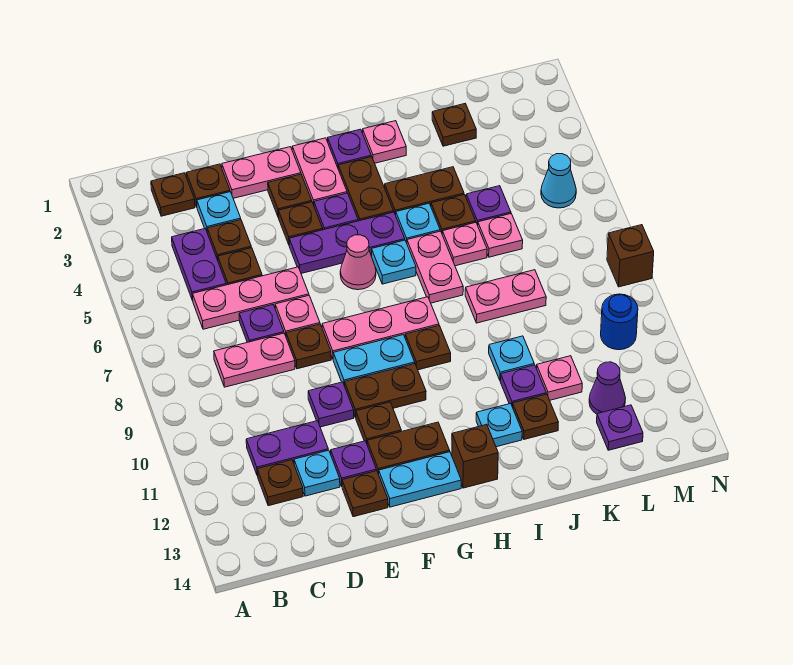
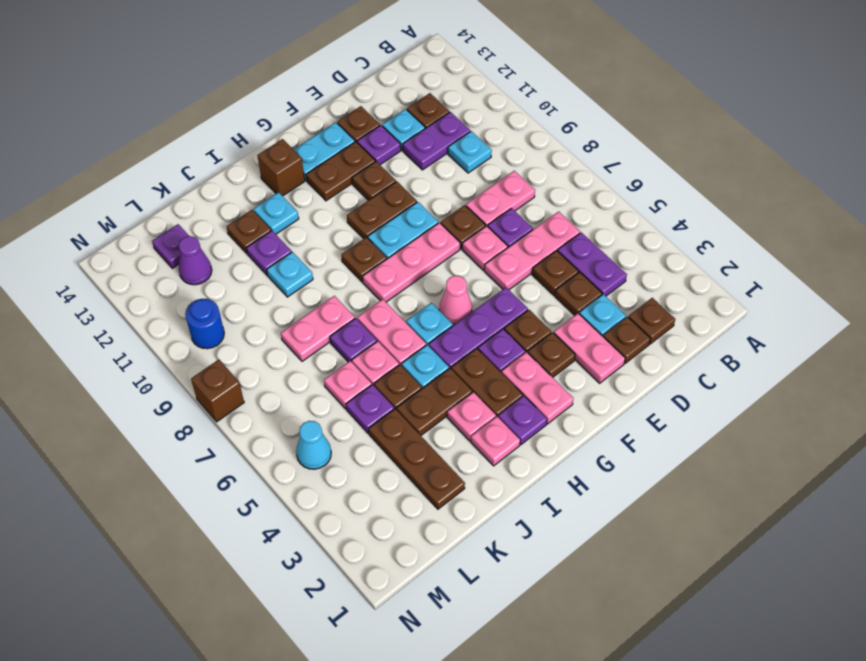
none -> cyan 1x1 plate [448,131,492,173]
pink 1x2 plate [222,147,301,198] -> pink 1x2 plate turned to [554,313,625,383]
purple 1x1 plate [308,382,354,427] -> purple 1x1 plate moved to [330,318,377,362]
brown 1x1 plate [432,104,476,146] -> brown 1x3 plate [369,409,465,509]
pink 1x1 plate [537,356,582,400] -> pink 1x1 plate moved to [447,392,496,441]

